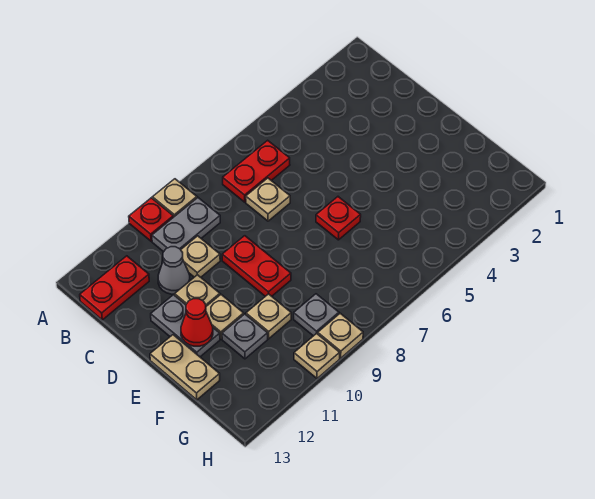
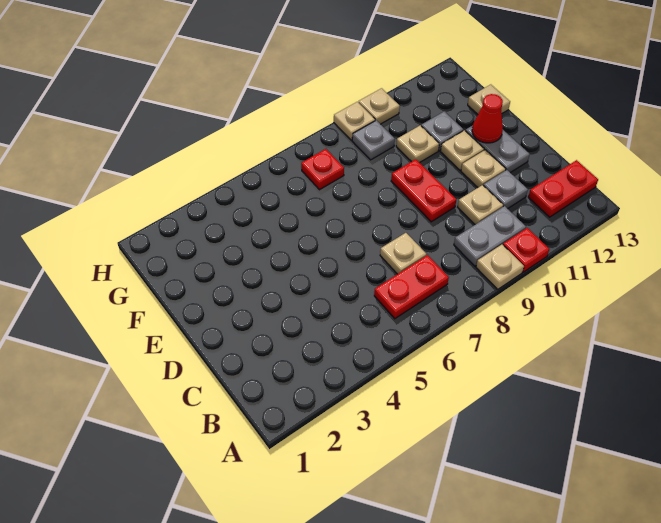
grey 1x1 cone [158,247,190,294] -> grey 1x1 plate [483,170,528,209]
red 1x1 plate [316,197,361,240] -> red 1x1 plate moved to [301,149,344,190]
tan 1x2 plate [150,335,220,400] -> tan 1x1 plate [468,85,510,114]

